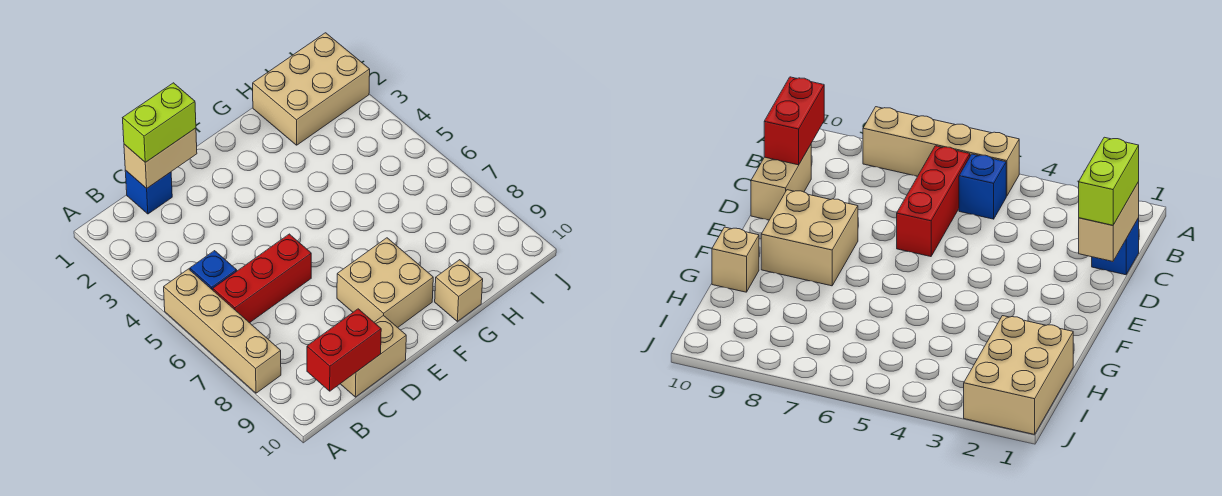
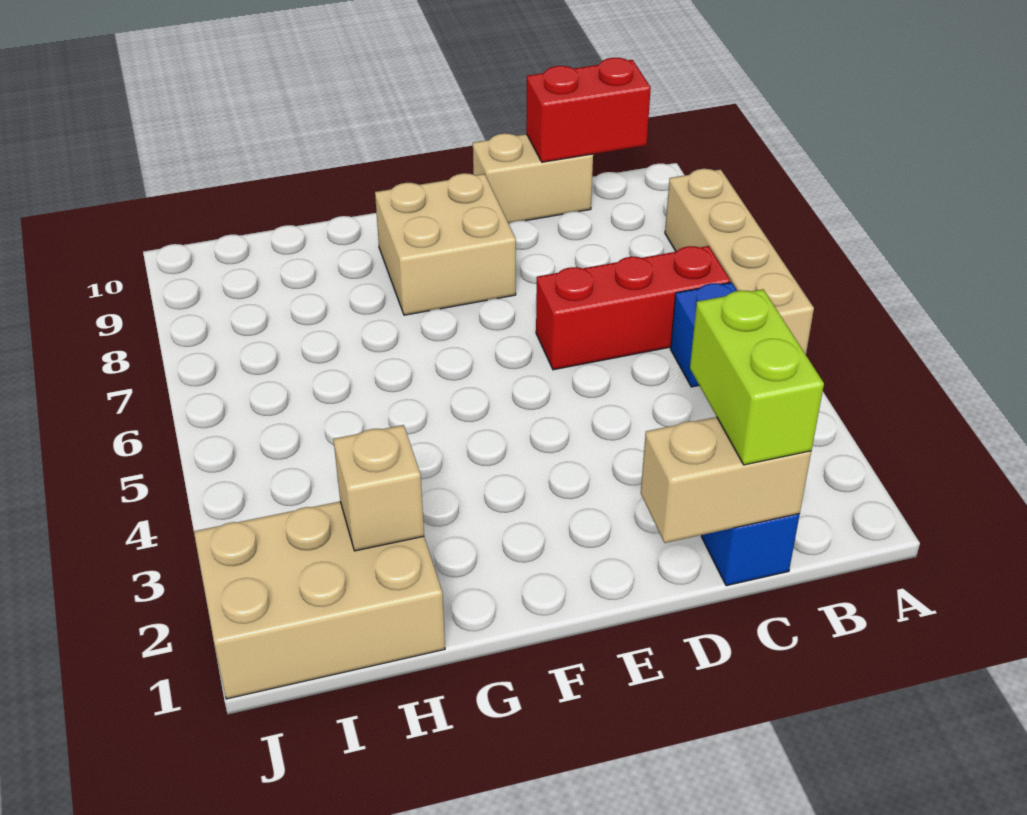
lime 1x2 brick [123,83,196,162] -> lime 1x2 brick turned to [690,289,824,465]
tan 1x1 brick [435,260,483,321] -> tan 1x1 brick moved to [333,425,424,551]

